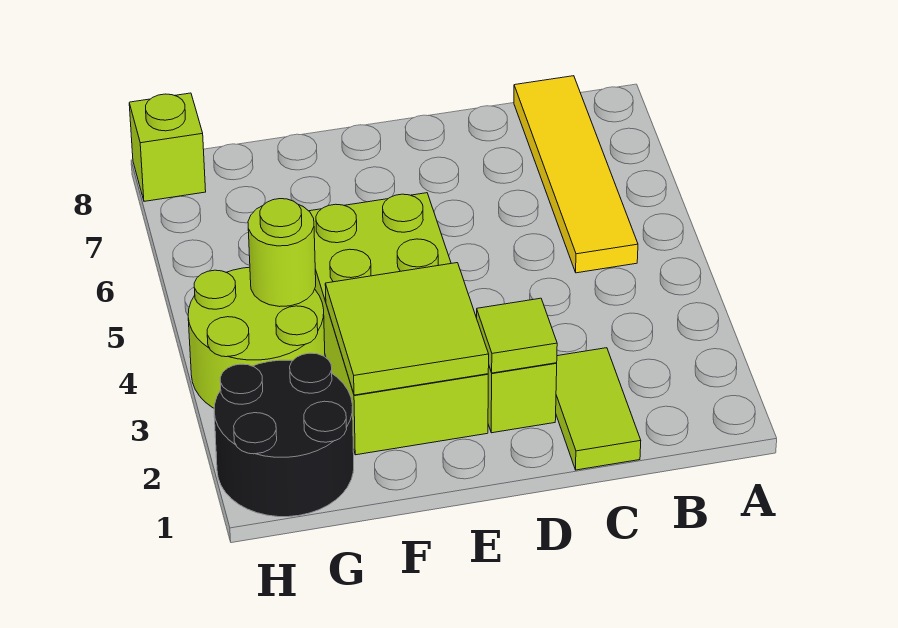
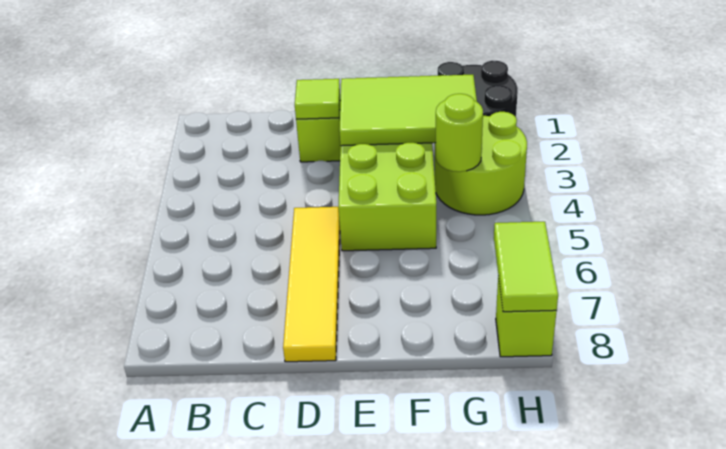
yellow 1x4 tile [514,76,638,273] -> yellow 1x4 tile moved to [283,207,340,362]
lime 1x2 tile [556,348,641,470] -> lime 1x2 tile moved to [494,222,558,312]
lime 2x2 tile [325,263,489,395] -> lime 2x3 tile [339,75,477,146]

